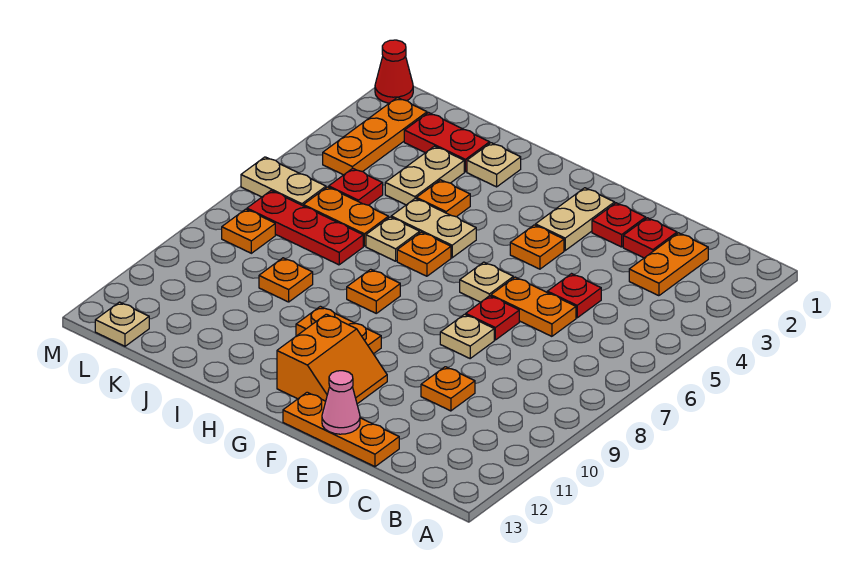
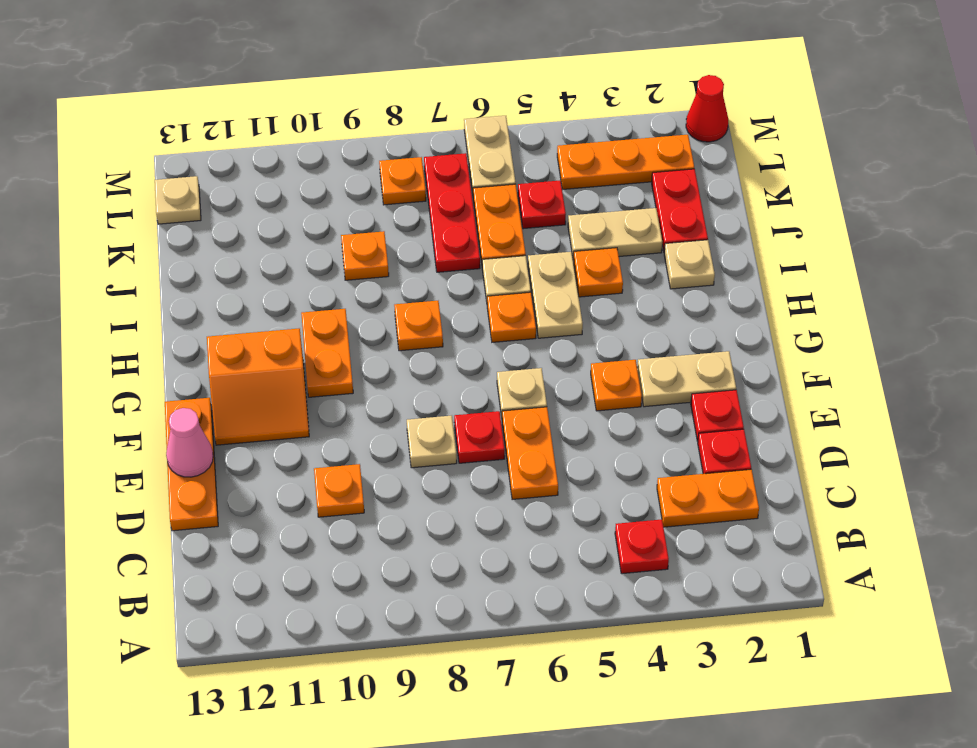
red 1x1 plate [547,274,601,318] -> red 1x1 plate moved to [615,519,669,574]

